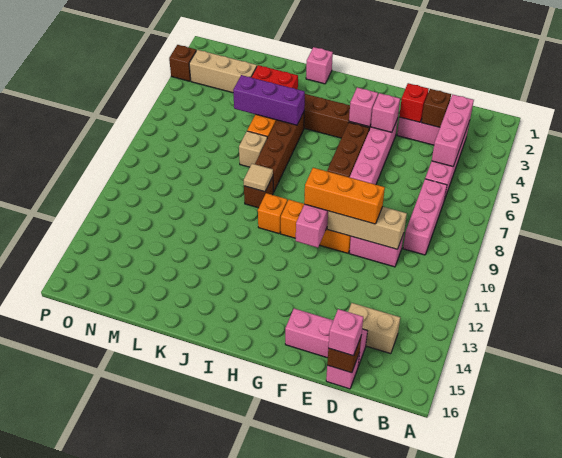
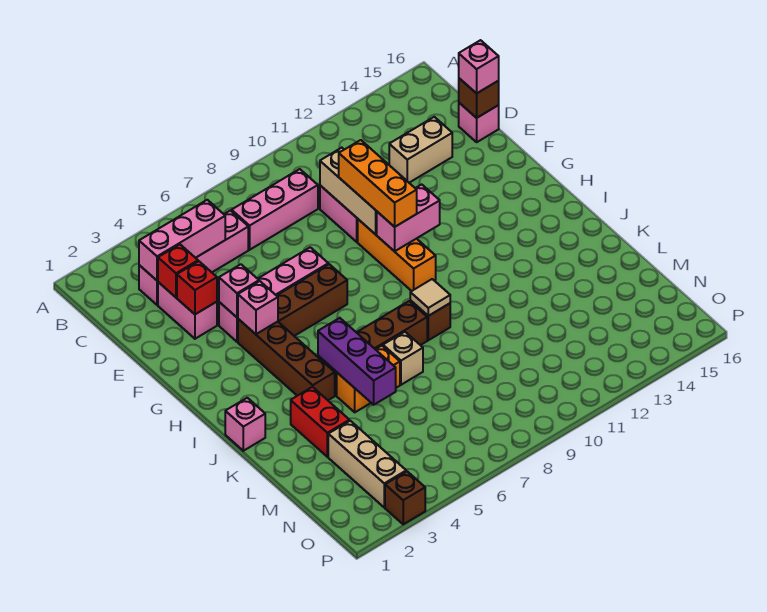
tan 1x2 brick [348,303,400,354] -> tan 1x2 brick turned to [389,117,452,183]
brown 1x1 brick [421,89,451,127] -> red 1x1 brick [158,244,198,297]
pink 1x3 brick [285,309,367,366] -> none
orange 1x1 brick [258,193,287,234] -> none

